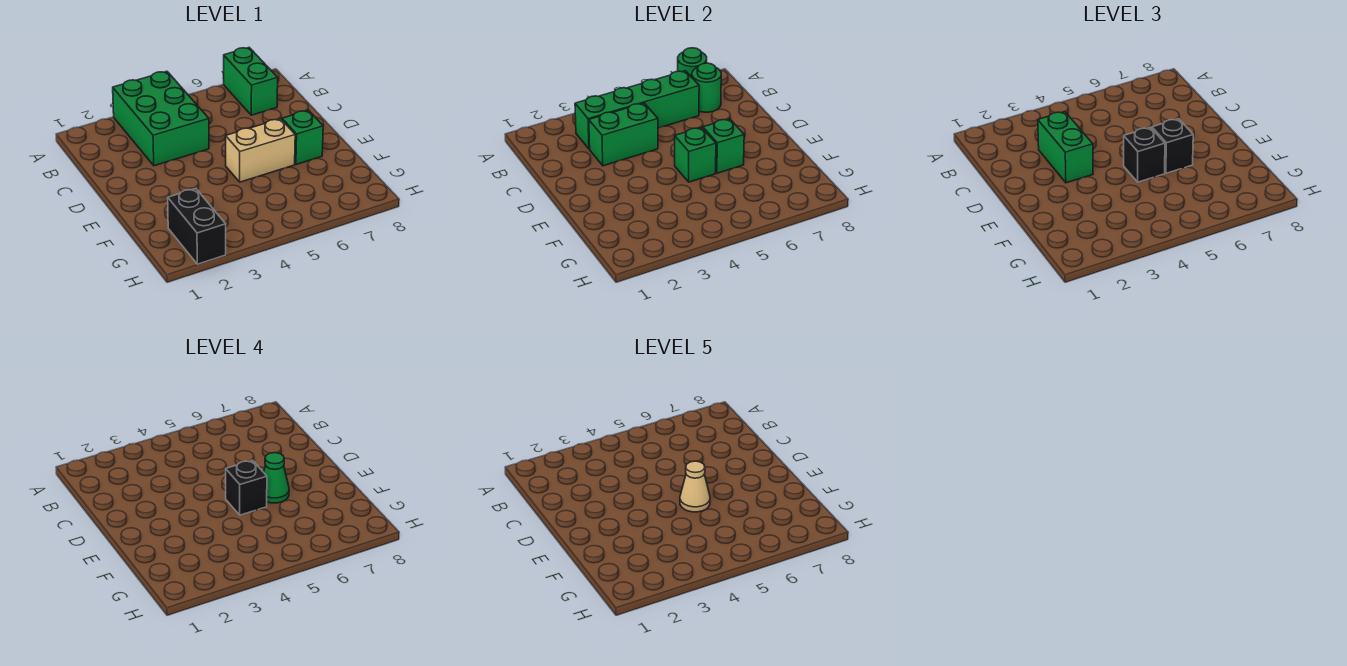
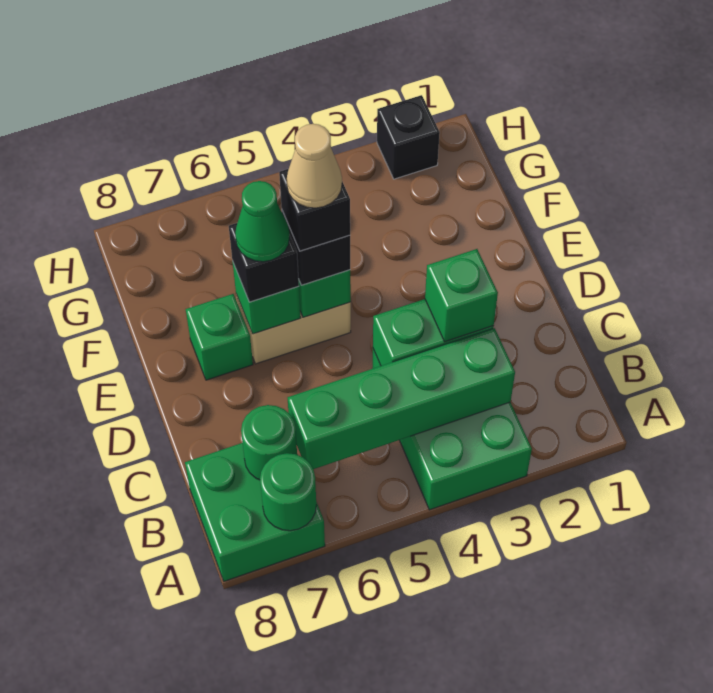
green 1x2 brick [224,48,278,115] -> green 2x2 brick [185,443,325,581]
green 1x2 brick [1038,112,1093,183] -> green 1x1 brick [425,249,498,342]
black 1x2 brick [168,189,226,264] -> black 1x1 brick [377,95,440,179]

